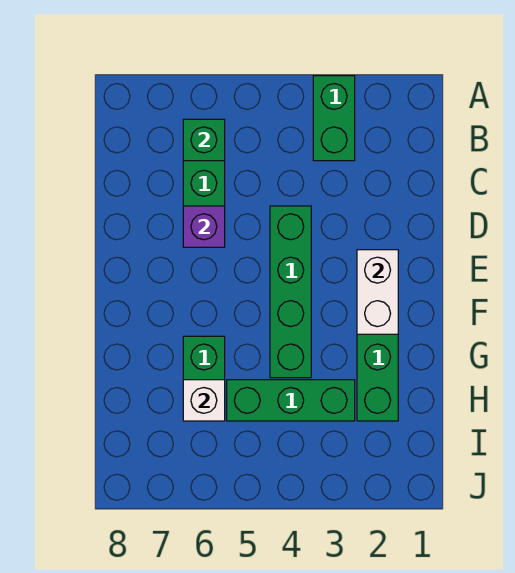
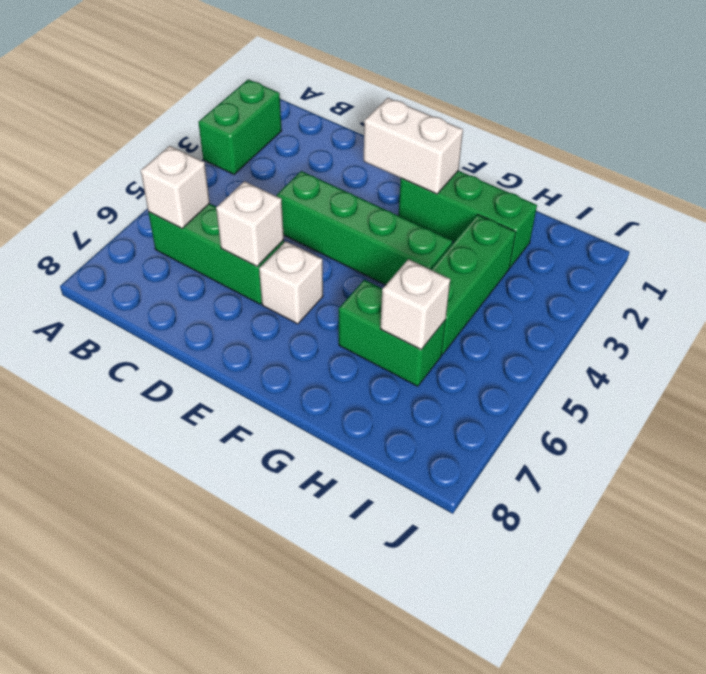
green 1x2 brick [313,76,355,161] -> green 1x2 brick turned to [198,79,282,174]
green 1x1 brick [183,119,225,161] -> white 1x1 brick [141,146,210,228]
purple 1x1 brick [183,206,225,247] -> white 1x1 brick [216,181,284,266]
none -> white 1x1 brick [259,241,323,324]

